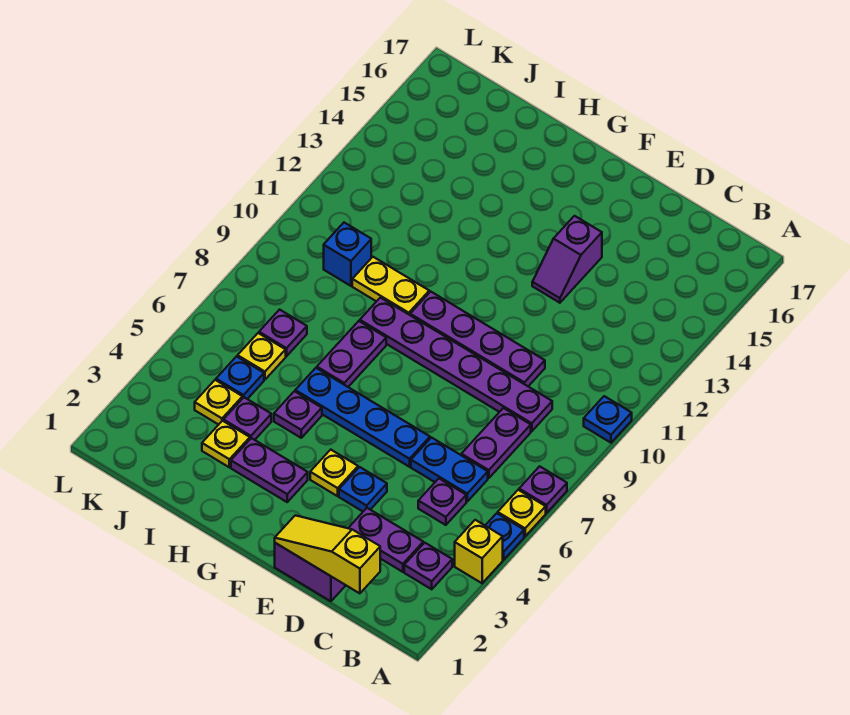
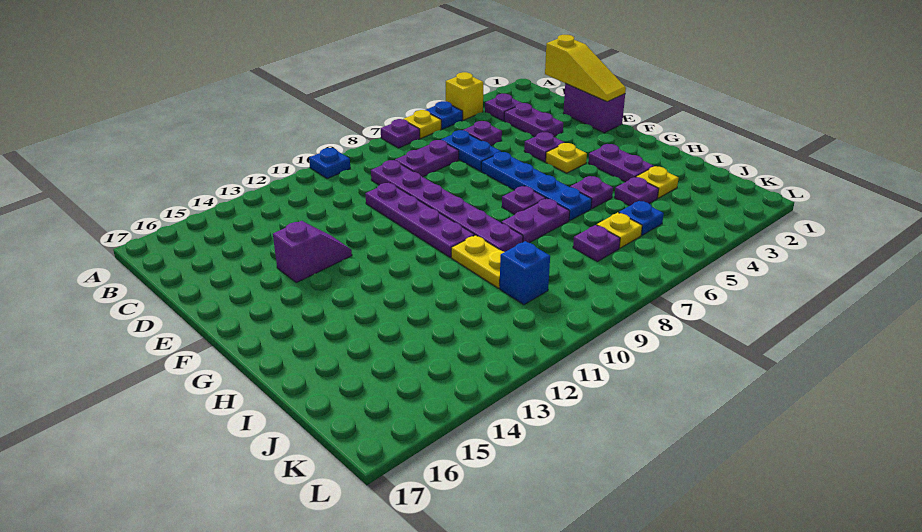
blue 1x1 plate [339,467,387,511] -> purple 1x1 plate [524,132,564,162]
none -> purple 1x1 plate [502,186,546,214]
yellow 1x1 plate [195,380,243,425] -> none

